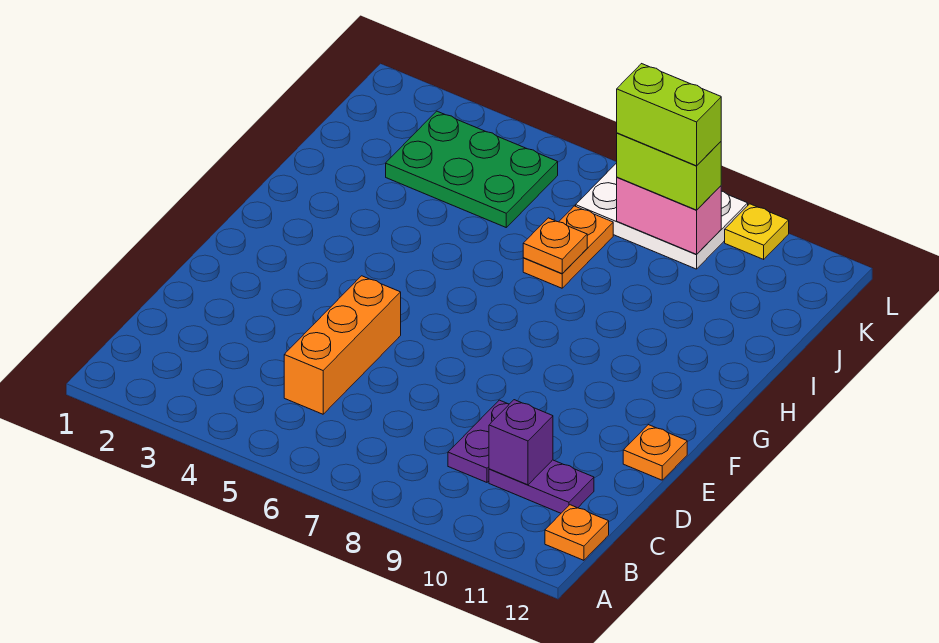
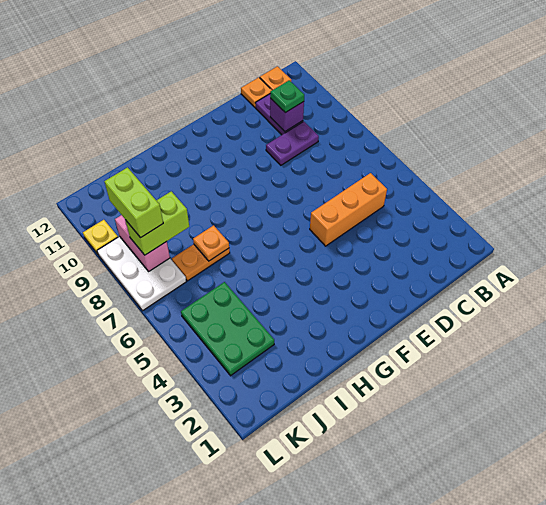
none -> green 1x1 plate [270,80,304,113]
orange 1x1 plate [623,425,687,480] -> orange 1x1 plate moved to [241,77,272,107]
lime 1x2 brick [617,133,721,210] -> lime 1x2 brick turned to [126,191,189,255]

